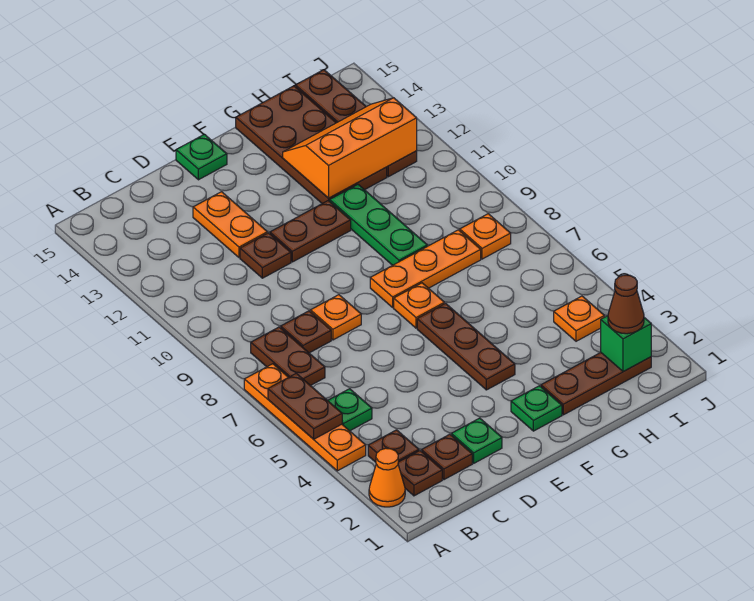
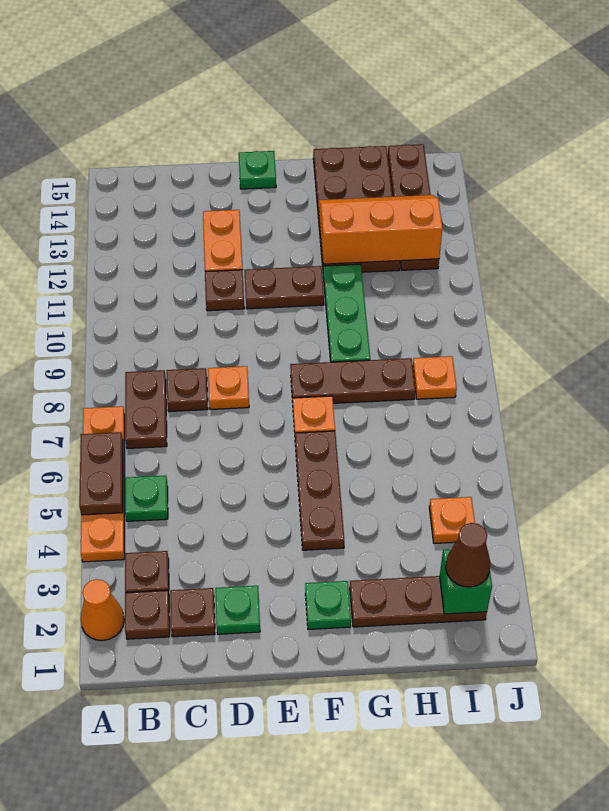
orange 1x3 plate [370,230,481,307] -> brown 1x3 plate [290,358,415,403]

